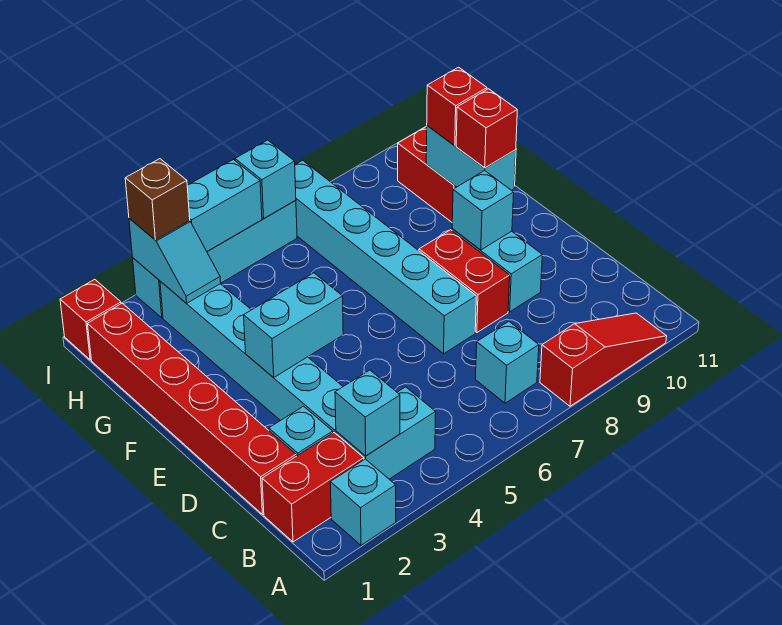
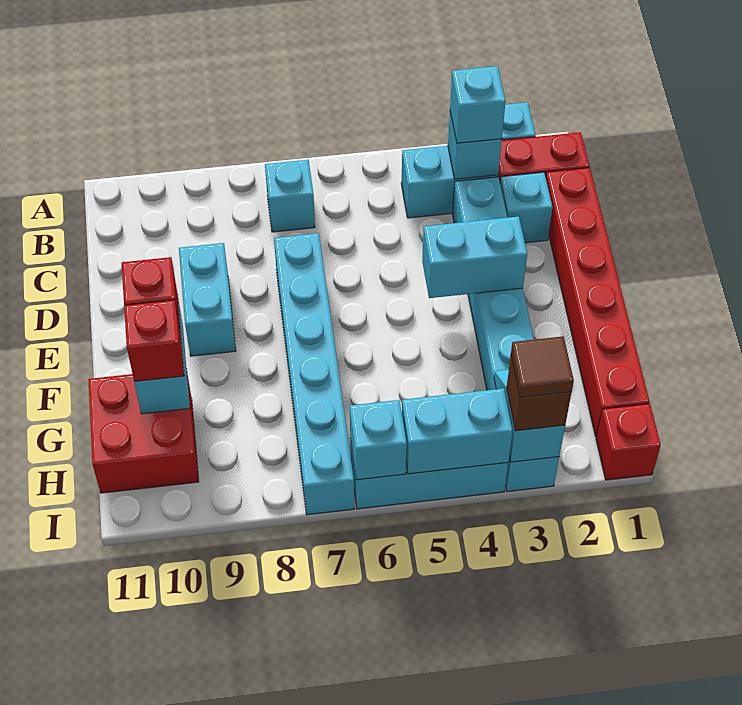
red 1x3 slope [540,313,667,406] -> none
red 1x2 brick [419,230,510,333] -> none
cyan 1x1 brick [452,171,514,250] -> cyan 1x1 brick moved to [450,66,506,143]
none -> brown 1x1 tile [511,336,574,397]

